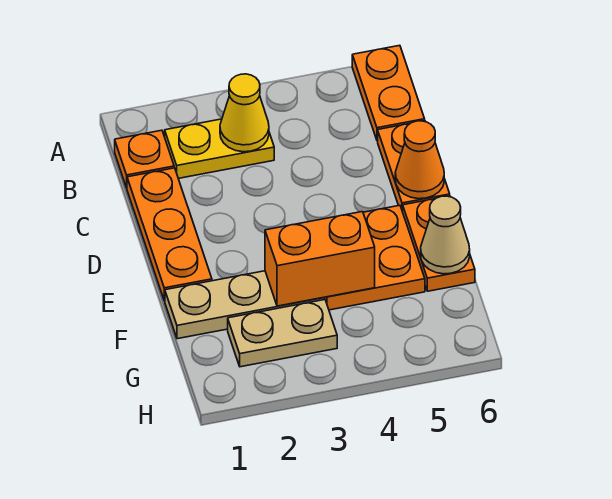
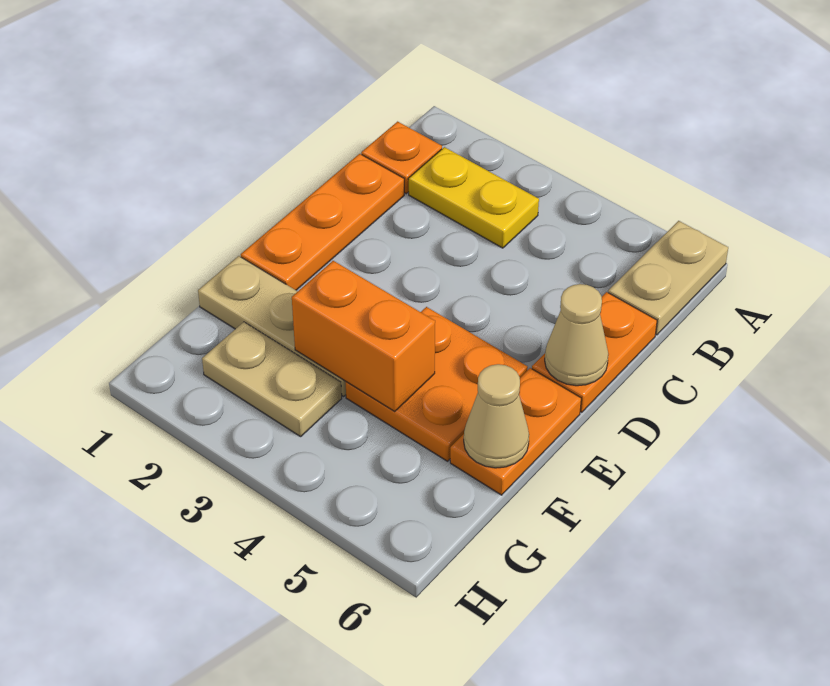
orange 1x2 plate [352,45,425,141] -> tan 1x2 plate [608,221,728,335]
yellow 1x1 cone [220,74,269,152] -> none
orange 1x1 cone [395,121,444,199] -> tan 1x1 cone [545,284,608,386]

